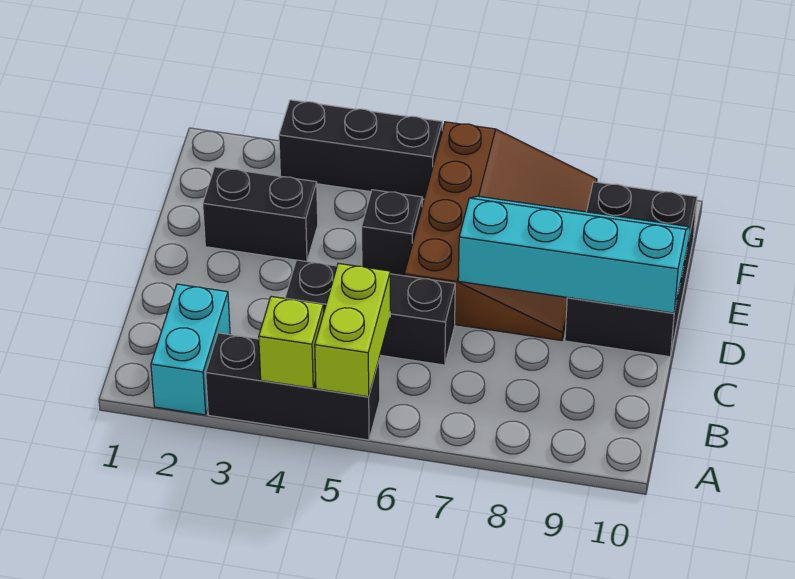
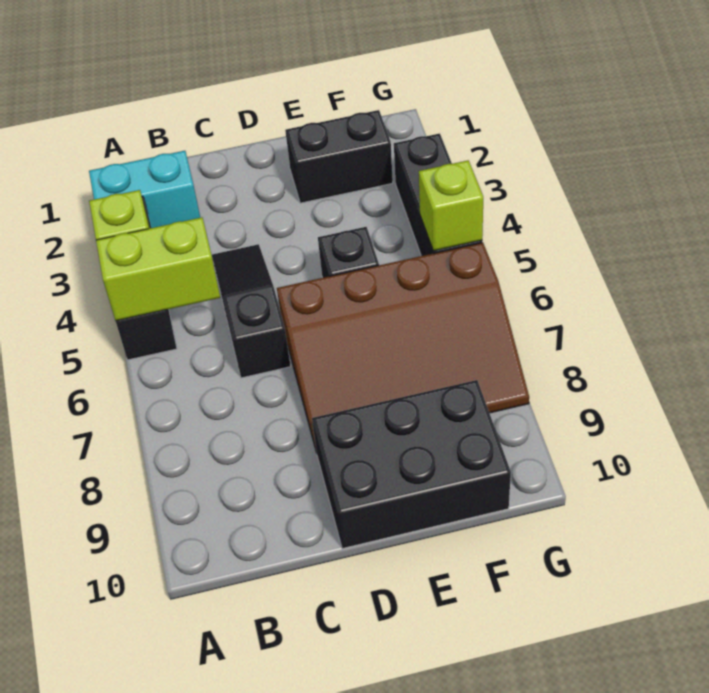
black 1x3 brick [285,260,455,365] -> black 1x3 slope [212,244,291,378]
cyan 2x4 slope [458,196,690,313] -> none
black 1x2 brick [203,167,318,261] -> black 1x2 brick turned to [285,110,393,203]
none -> lime 1x1 brick [419,160,483,251]

